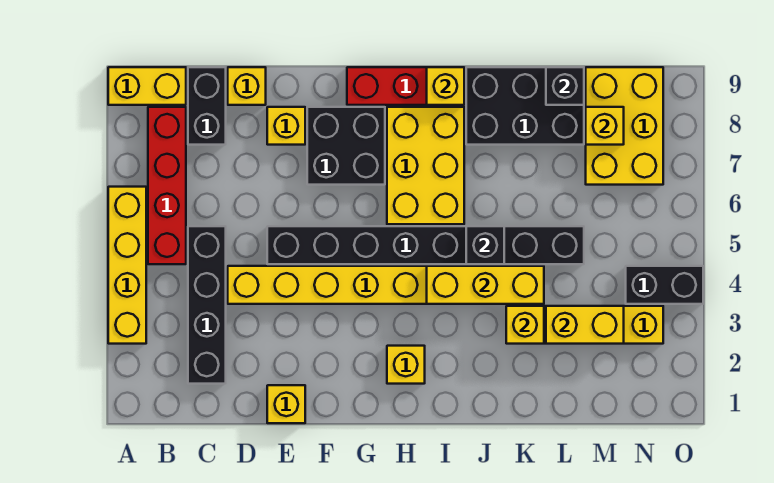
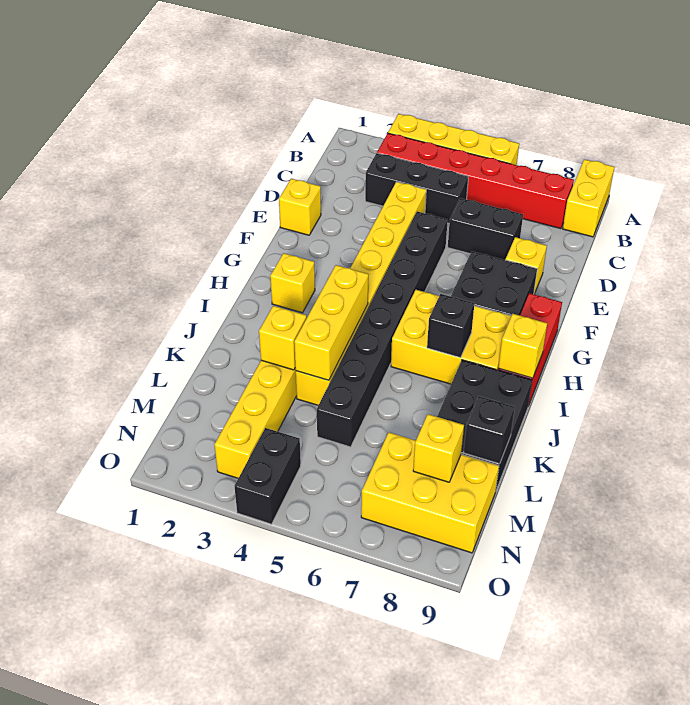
red 1x4 brick [148,107,186,264] -> red 1x6 brick [377,133,574,229]
black 1x4 brick [188,226,226,384] -> black 1x3 brick [365,153,468,223]
black 1x2 brick [188,67,226,145] -> black 1x2 brick moved to [448,198,523,260]
yellow 1x1 brick [228,67,266,105] -> none
black 1x1 brick [466,226,504,264] -> black 1x1 brick moved to [427,294,474,358]
yellow 1x2 brick [546,306,624,344] -> none

